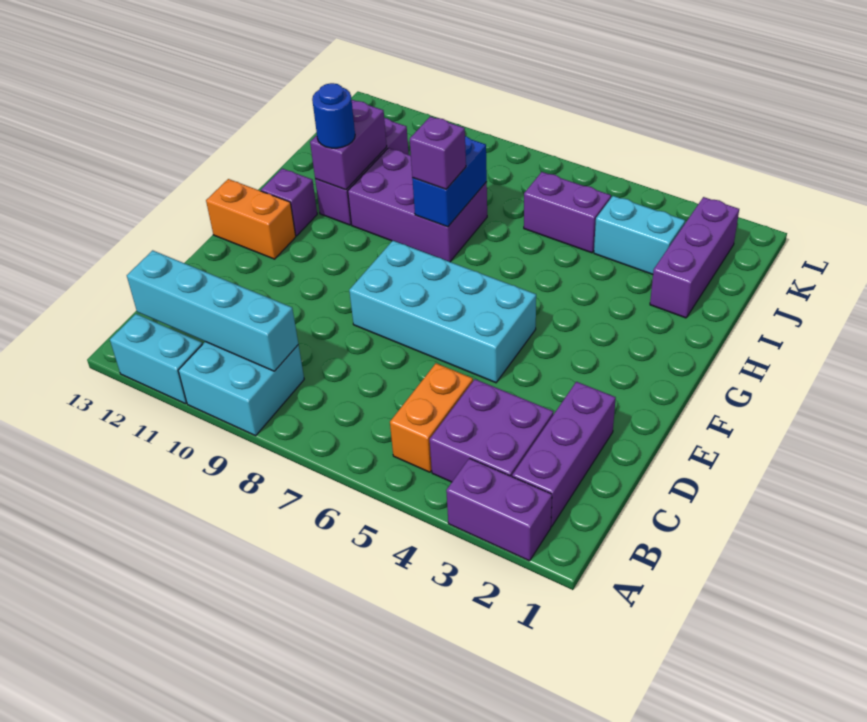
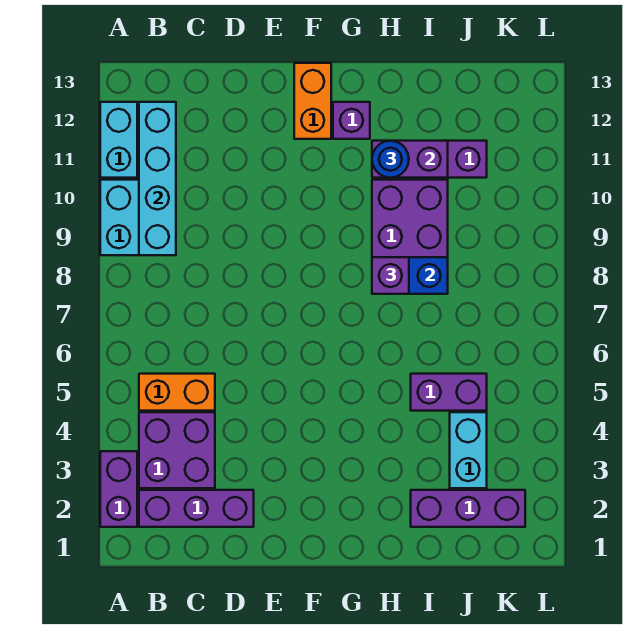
cyan 2x4 brick [349,241,536,383] -> none
purple 1x2 brick [524,172,611,253] -> purple 1x2 brick turned to [411,374,487,411]

